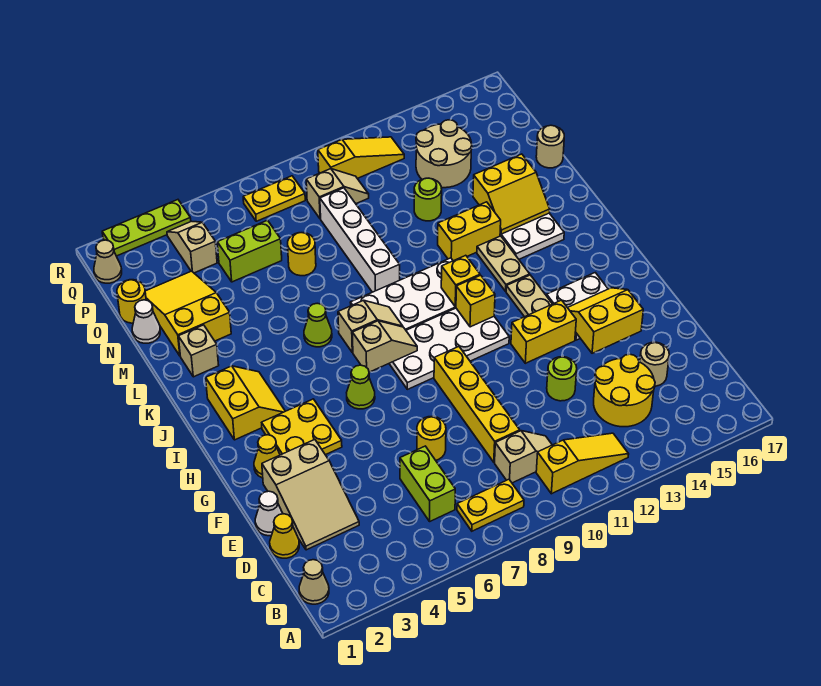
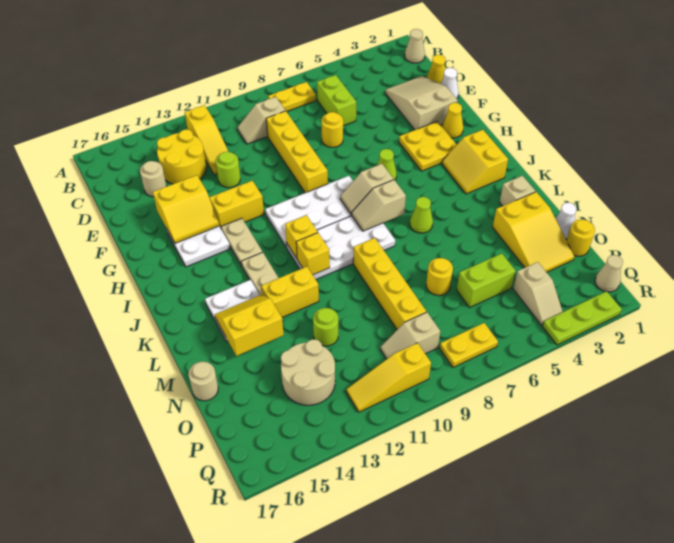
yellow 1x3 slope [536,433,629,494] -> yellow 1x3 slope turned to [185,105,228,175]
yellow 1x1 brick [456,275,495,327] -> yellow 1x1 brick moved to [296,233,330,275]
white 1x4 brick [320,188,400,292] -> yellow 1x4 brick [353,238,426,329]

